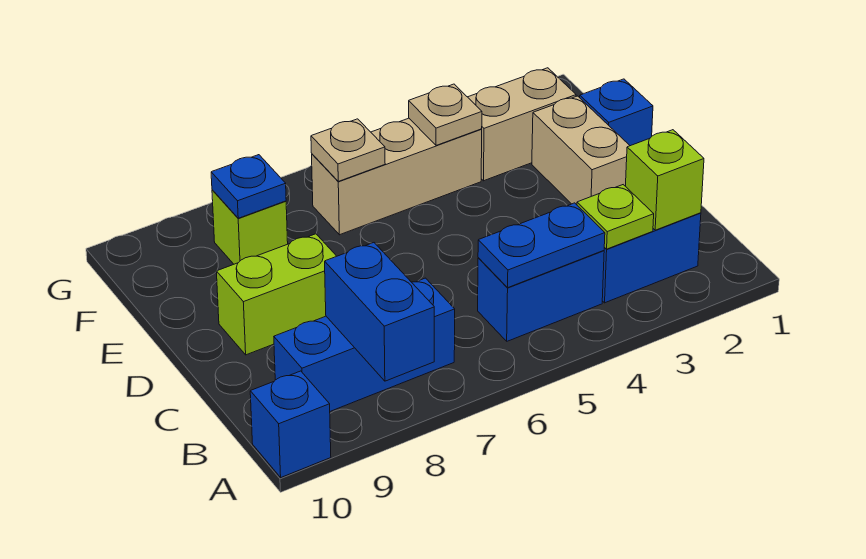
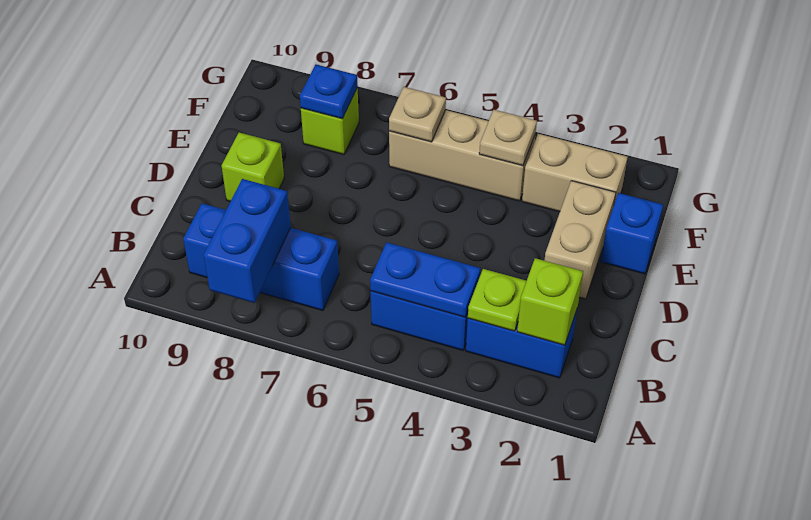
blue 1x1 brick [250,371,331,477] -> none
lime 1x2 brick [216,234,337,355] -> lime 1x1 brick [222,132,284,201]

